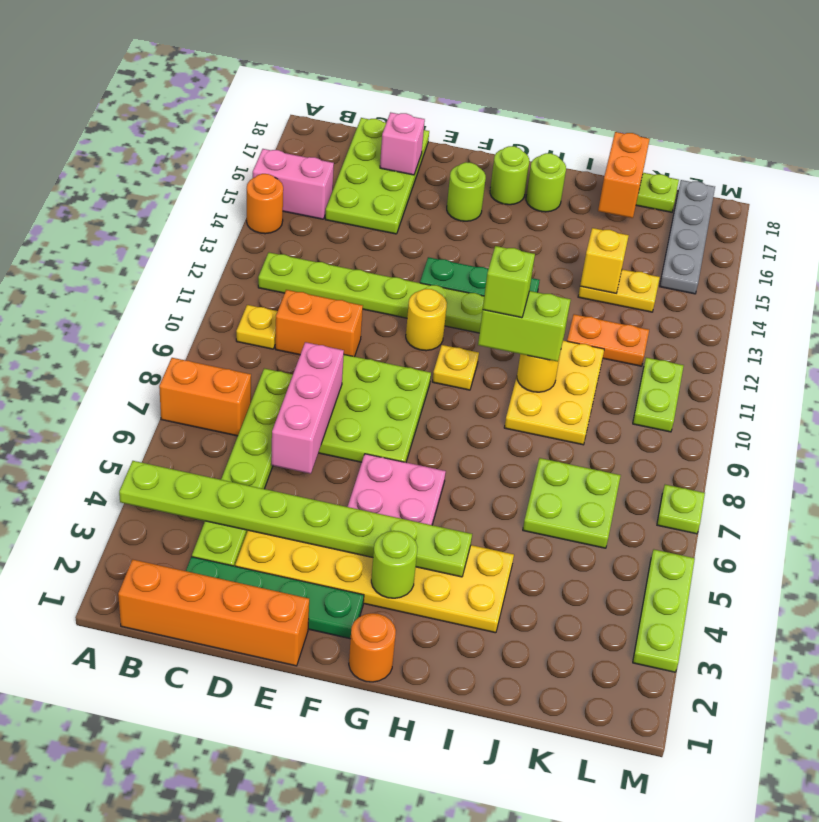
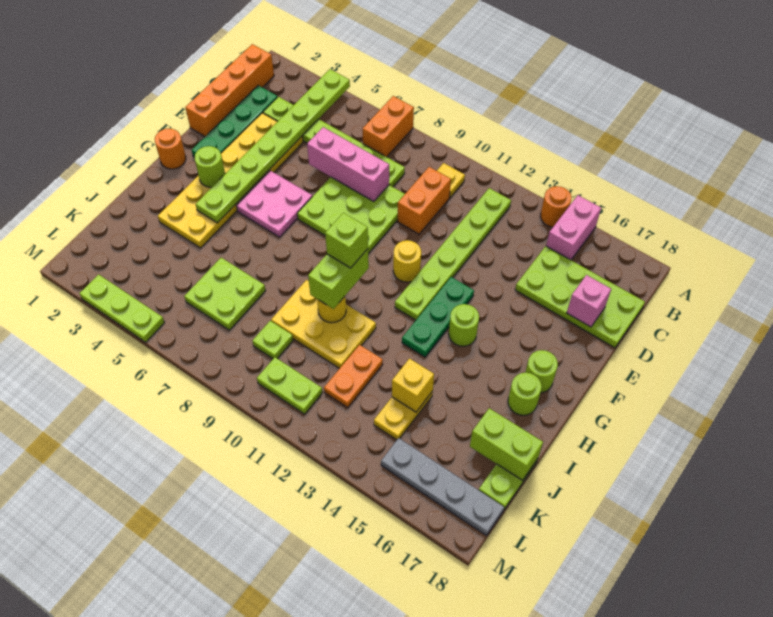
lime 1x1 round brick [447,162,486,221] -> lime 1x1 round brick moved to [449,304,479,346]
yellow 1x1 plate [432,345,479,390] -> none
orange 1x2 brick [598,132,650,218] -> lime 1x2 brick [470,408,543,480]
lime 1x1 plate [657,485,705,534] -> lime 1x1 plate moved to [252,321,293,359]

